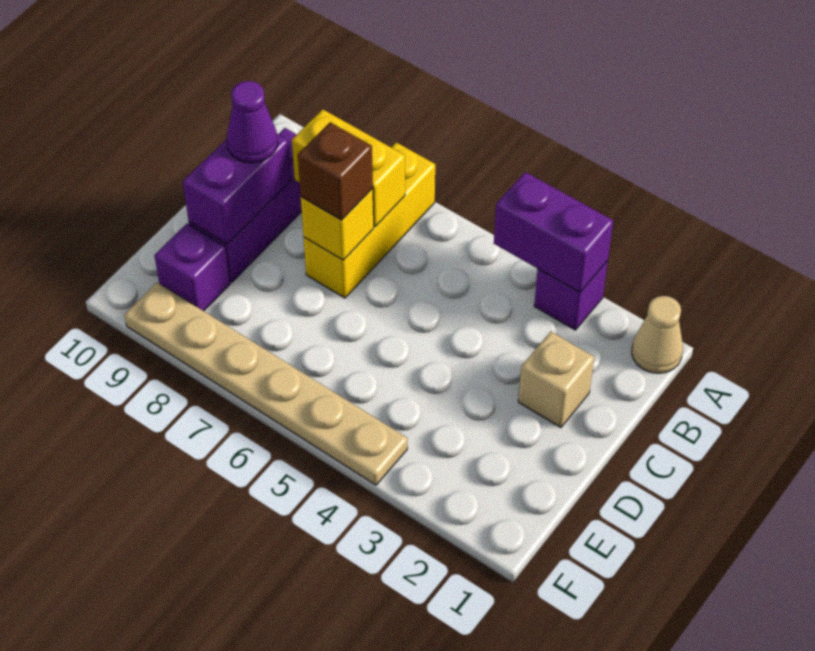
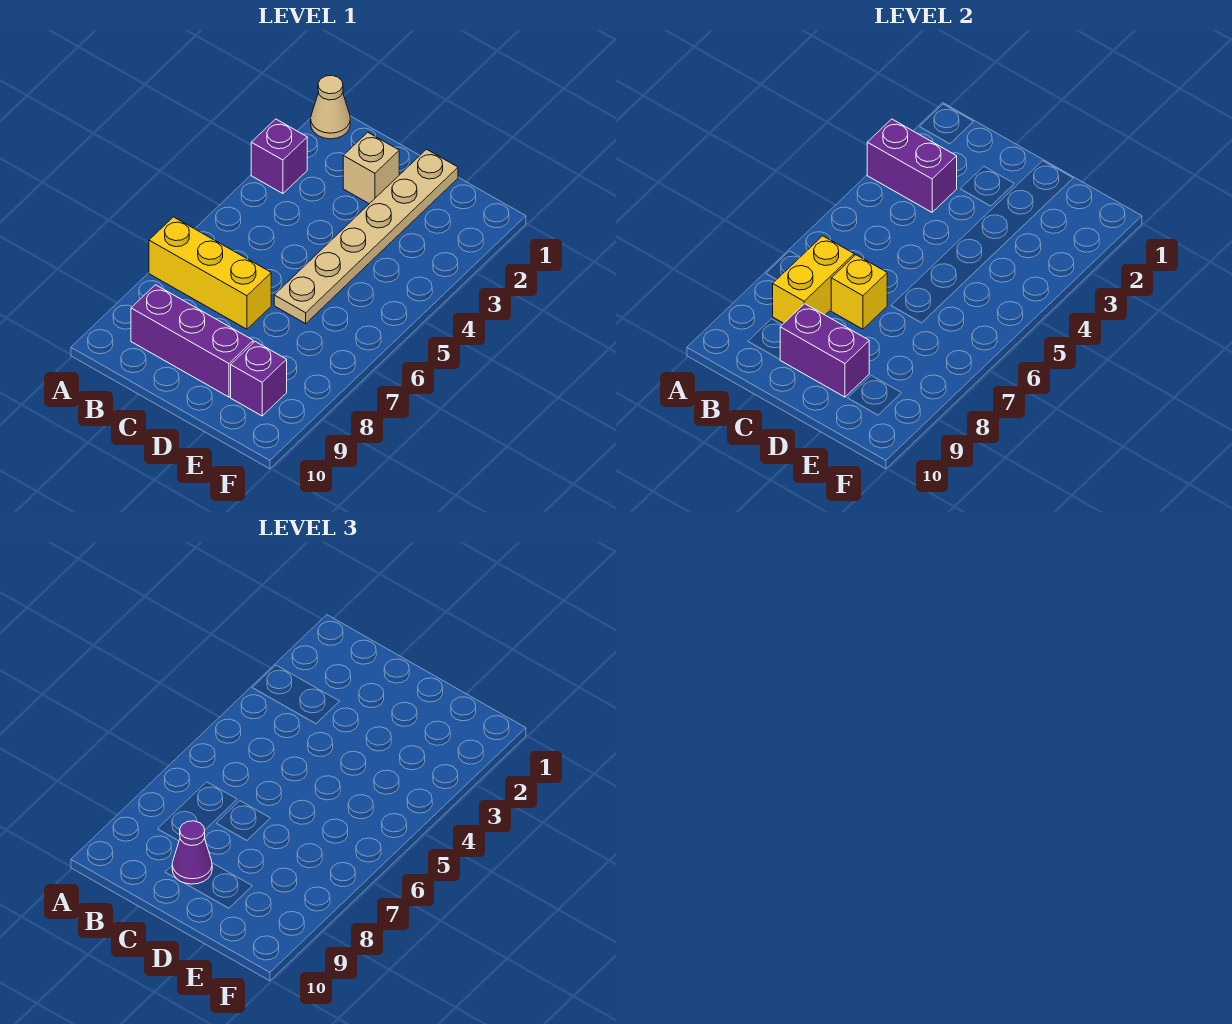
purple 1x2 brick [494,172,613,293] -> purple 1x2 brick turned to [867,119,957,212]
brown 1x1 brick [298,122,373,220] -> none
tan 1x6 plate [124,282,407,485] -> tan 1x6 plate moved to [274,149,458,324]

